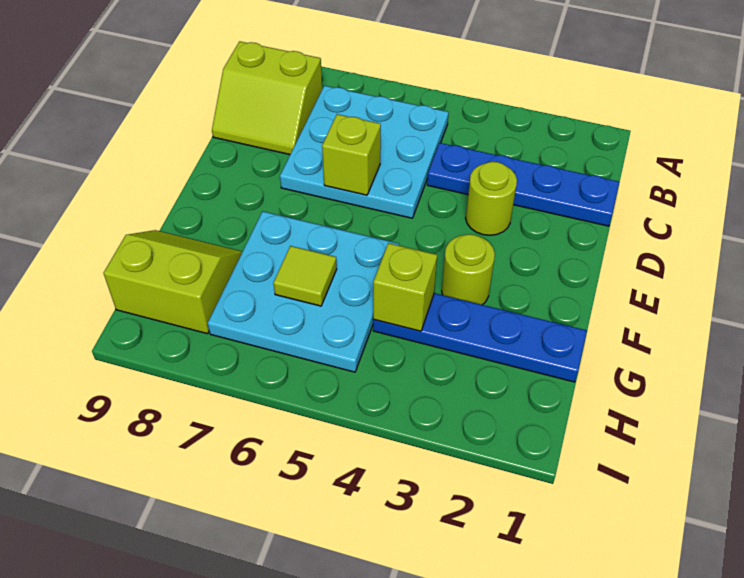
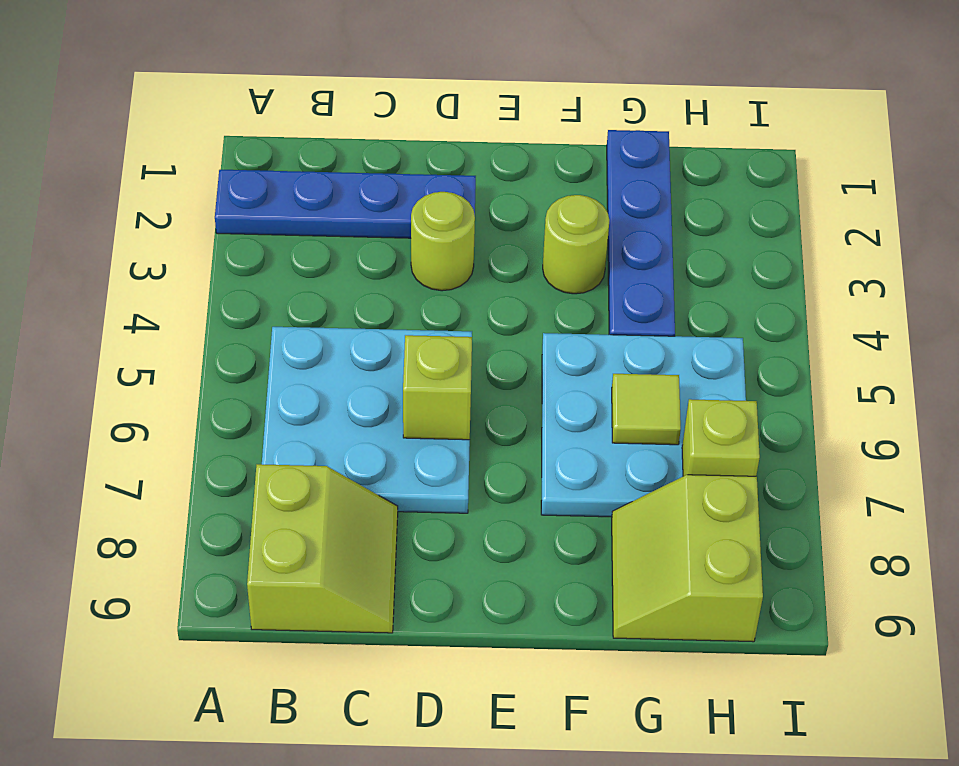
blue 1x4 plate [427,143,619,226] -> blue 1x4 plate turned to [215,170,476,238]
lime 1x1 brick [373,243,437,331] -> lime 1x1 brick moved to [682,399,760,476]

